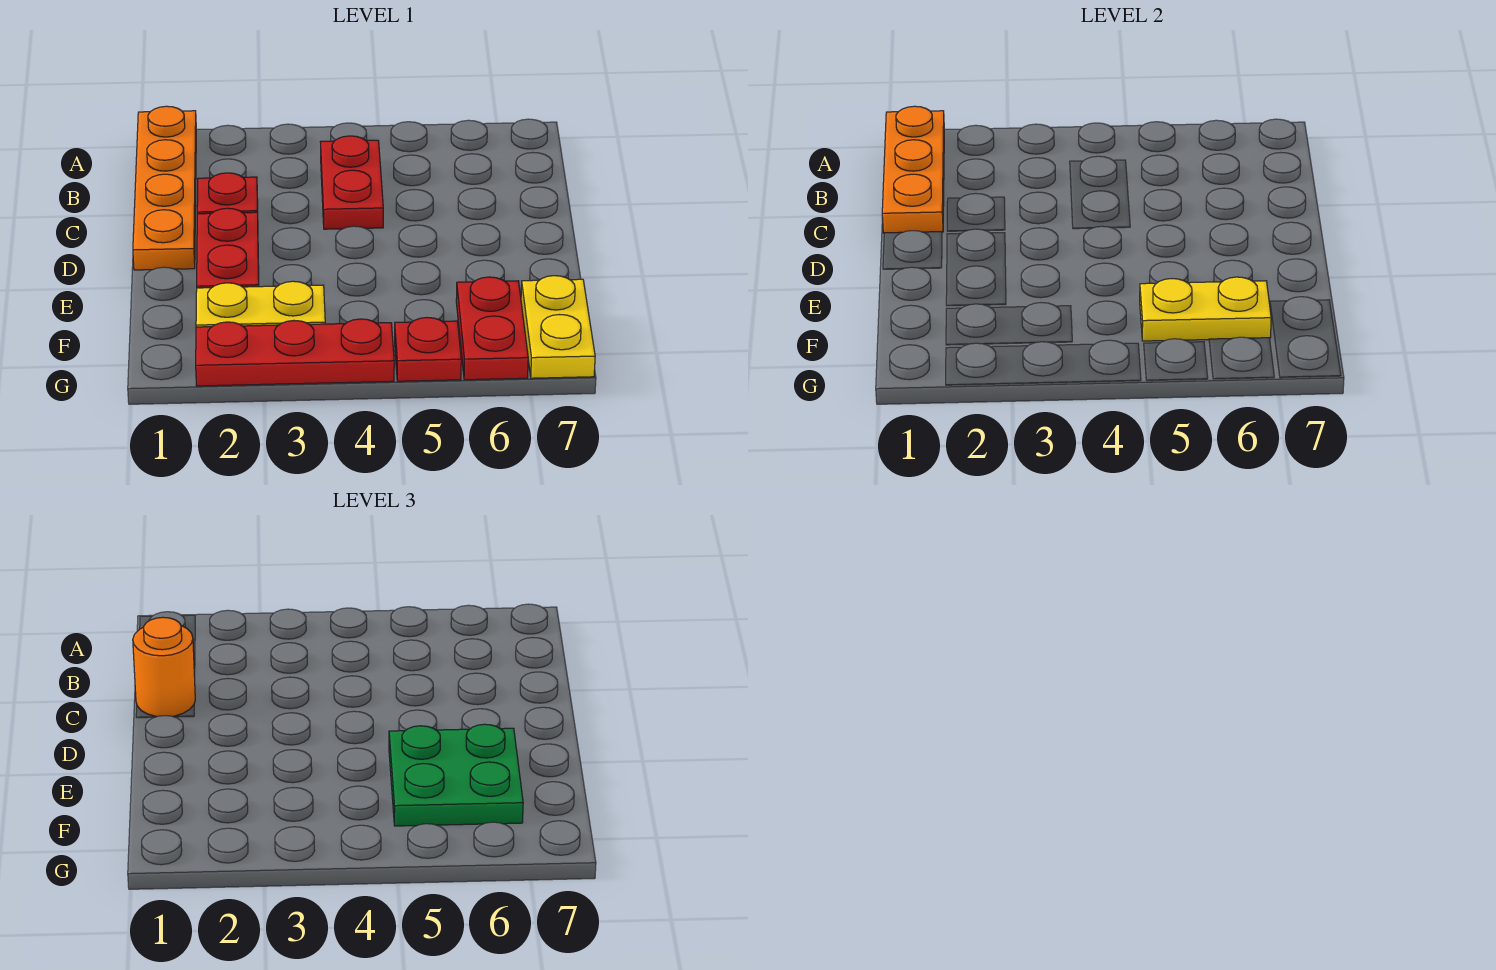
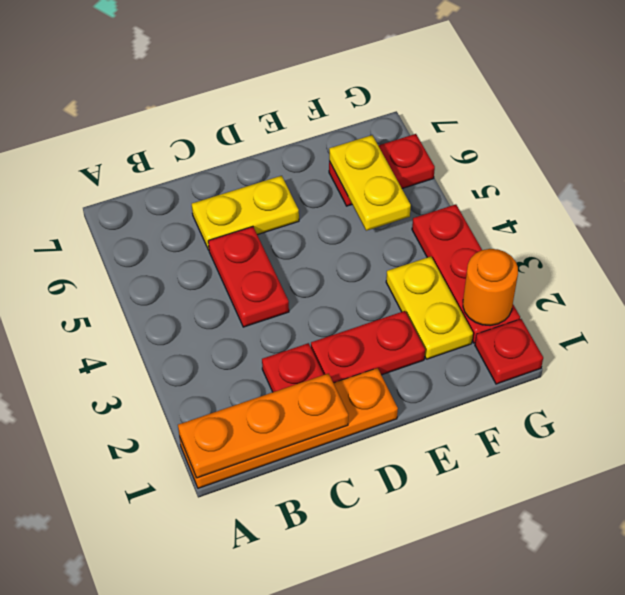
red 1x2 plate [321,136,383,229] -> red 1x2 plate turned to [208,226,289,327]
orange 1x1 round brick [133,617,195,717] -> orange 1x1 round brick moved to [463,249,518,326]
green 2x2 plate [389,724,523,826] -> none
yellow 1x2 plate [521,276,595,378] -> yellow 1x2 plate moved to [192,176,299,250]
red 1x1 plate [395,318,461,381] -> red 1x1 plate moved to [475,319,543,384]

